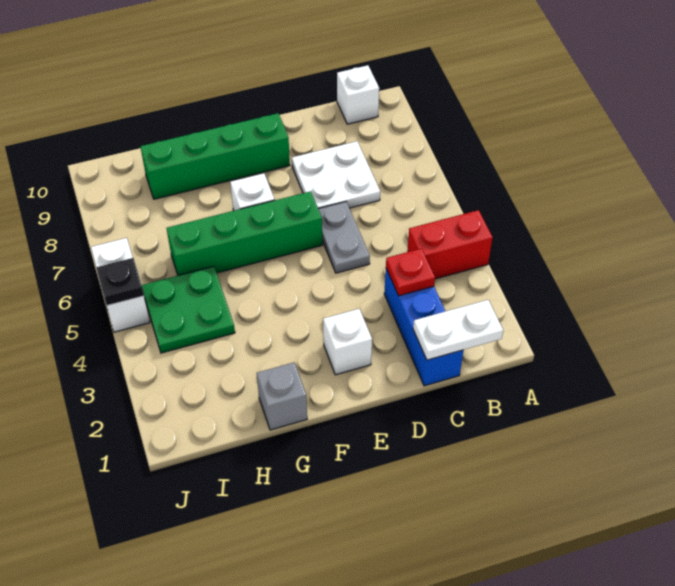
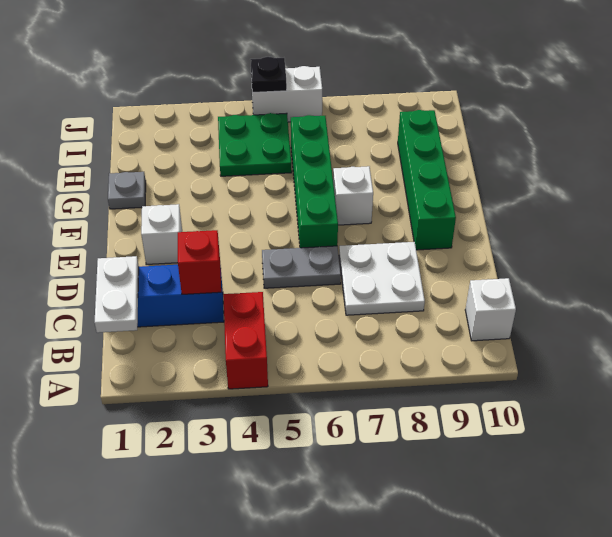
red 1x1 plate [386,249,435,296] -> red 1x1 brick [178,230,221,294]
grey 1x1 brick [257,363,307,430] -> grey 1x1 plate [108,172,146,209]

